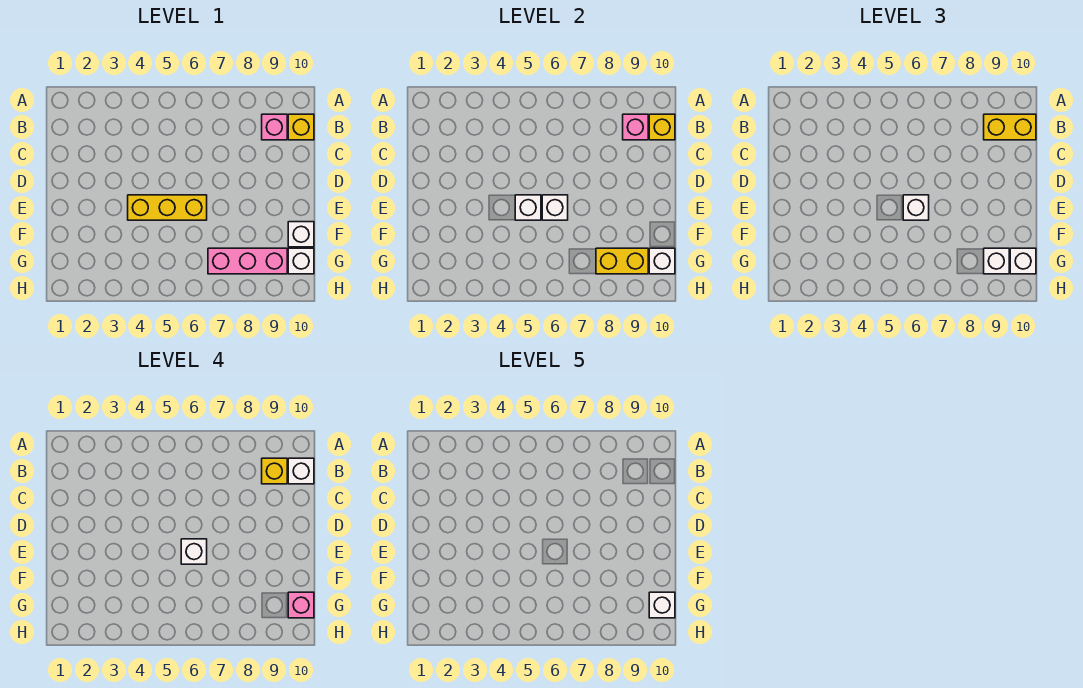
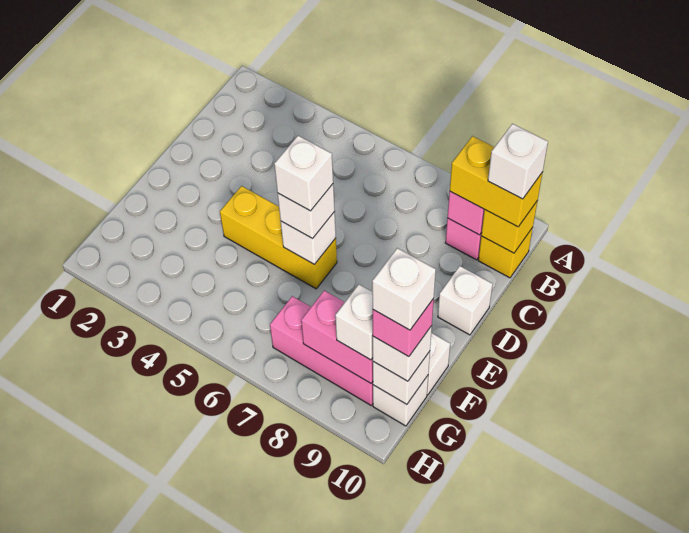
yellow 1x1 brick [262,458,287,484] -> none
white 1x1 brick [515,195,541,220] -> white 1x1 brick moved to [438,266,493,335]
yellow 1x2 brick [596,248,648,274] -> pink 1x2 brick [301,291,373,383]

